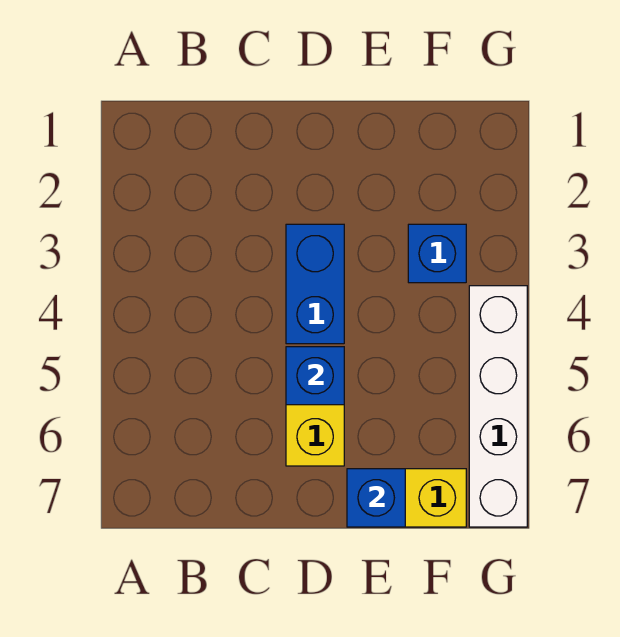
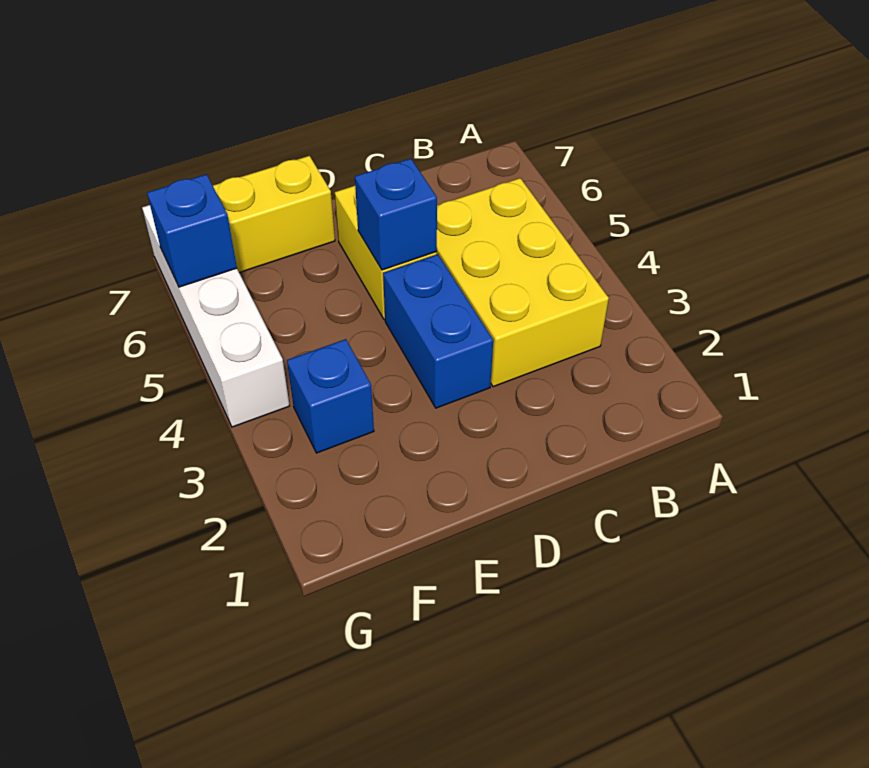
none -> yellow 2x3 brick [437,178,609,387]
blue 1x1 brick [347,469,405,527] -> blue 1x1 brick moved to [147,174,237,287]

